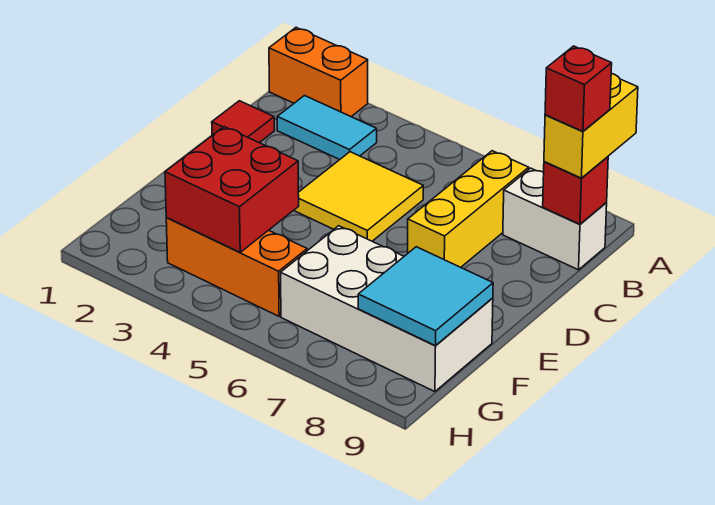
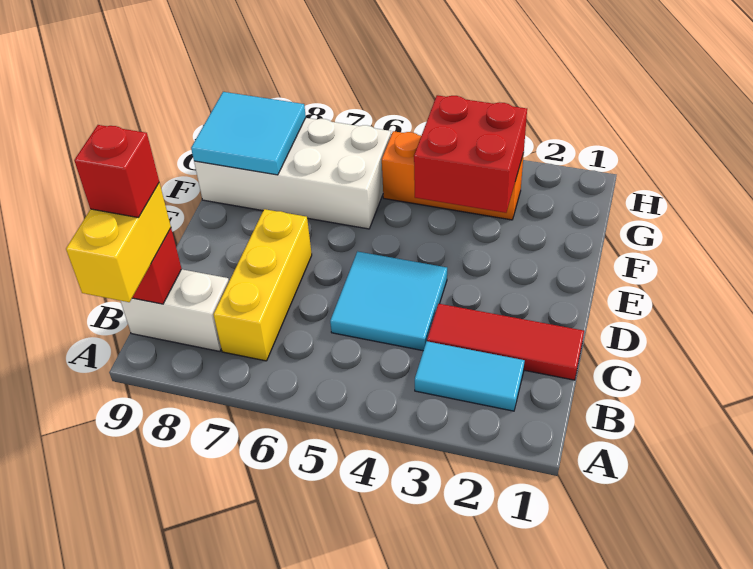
orange 1x2 brick [269,27,368,117] -> none
red 1x1 tile [212,101,274,143] -> red 1x3 tile [427,304,584,380]
yellow 2x2 tile [294,152,423,241] -> cyan 2x2 tile [330,251,447,351]

